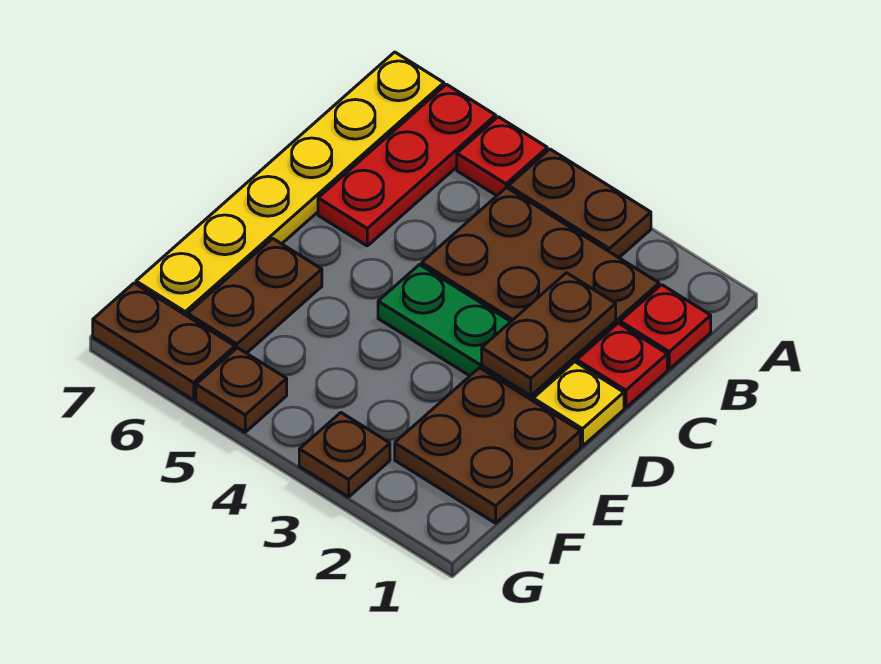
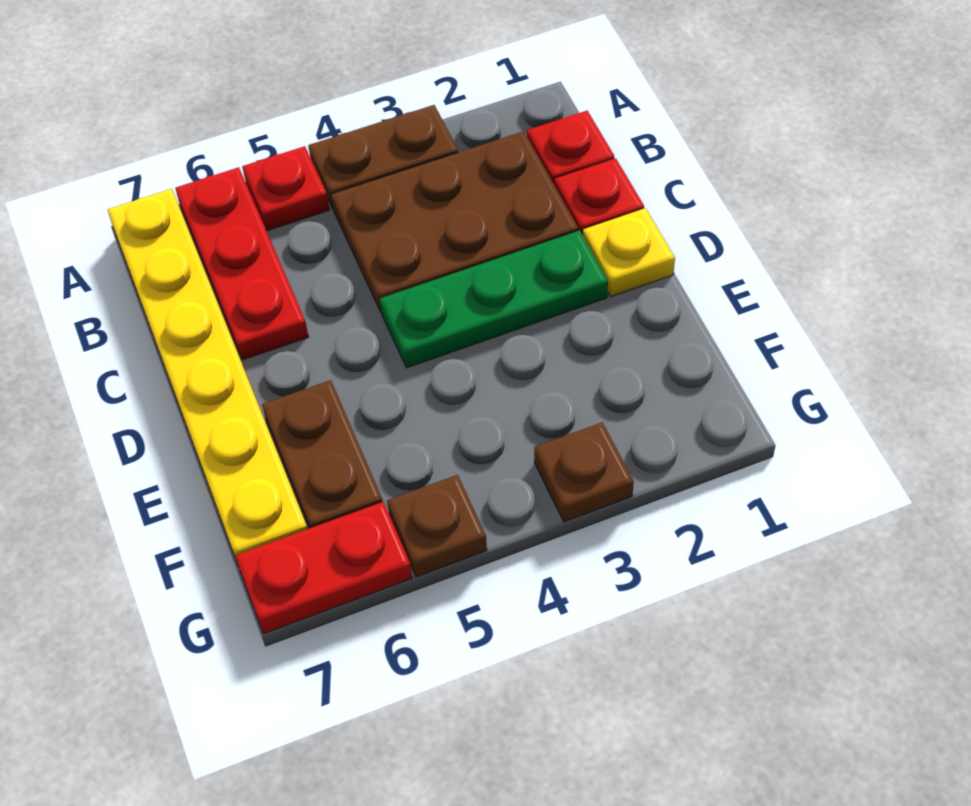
brown 1x2 plate [482,273,616,396] -> none
brown 2x2 plate [395,368,580,523] -> none
brown 1x2 plate [93,283,235,400] -> red 1x2 plate [235,502,412,634]

